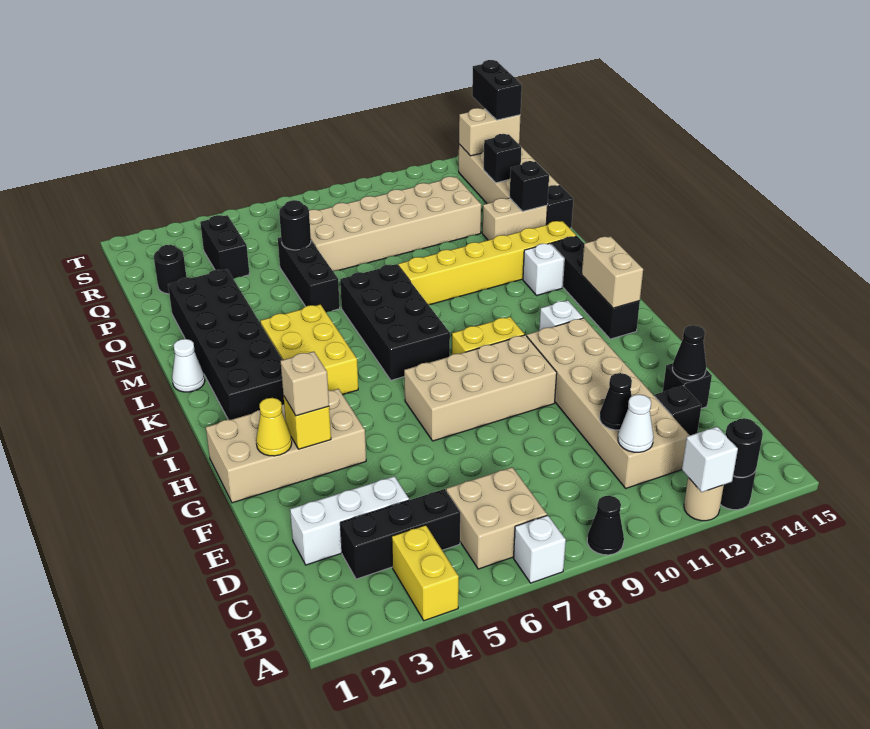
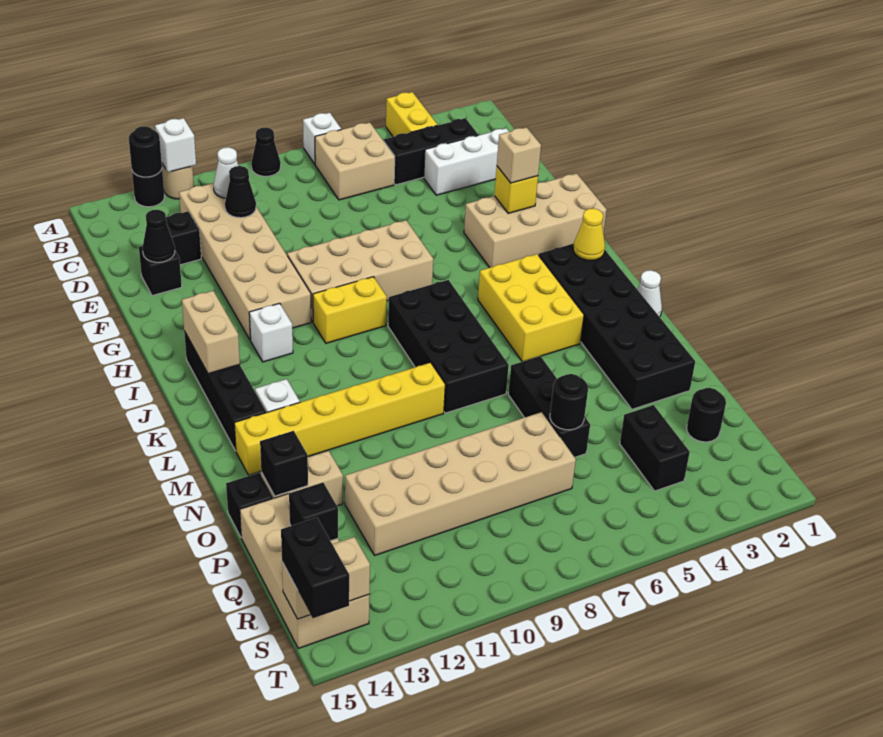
yellow 1x1 cone [256,398,292,456] -> yellow 1x1 cone moved to [573,208,605,260]

